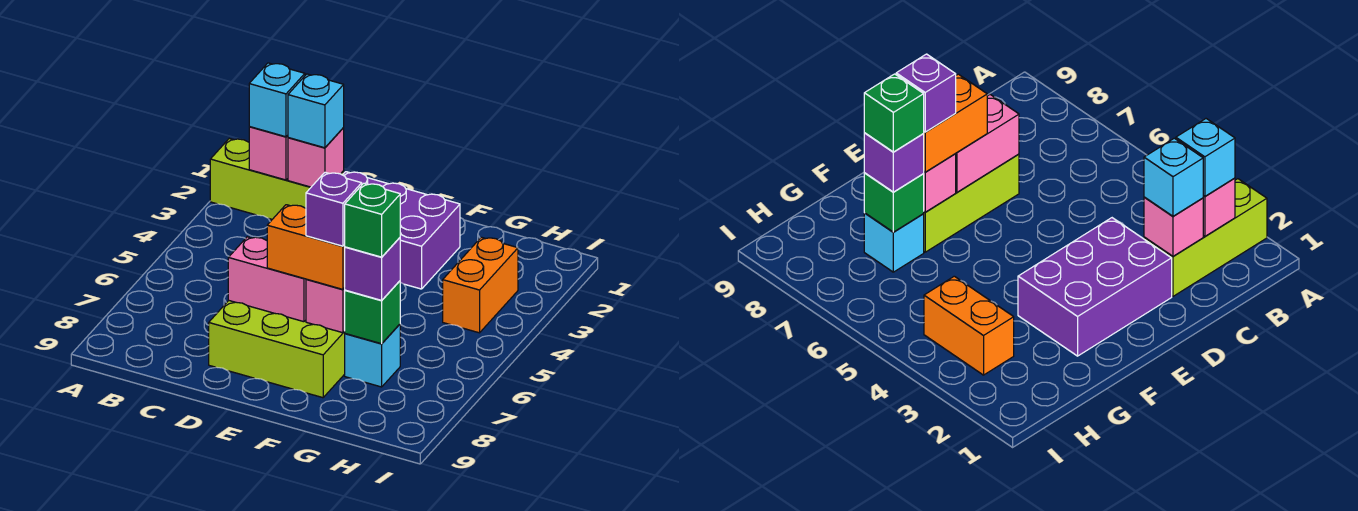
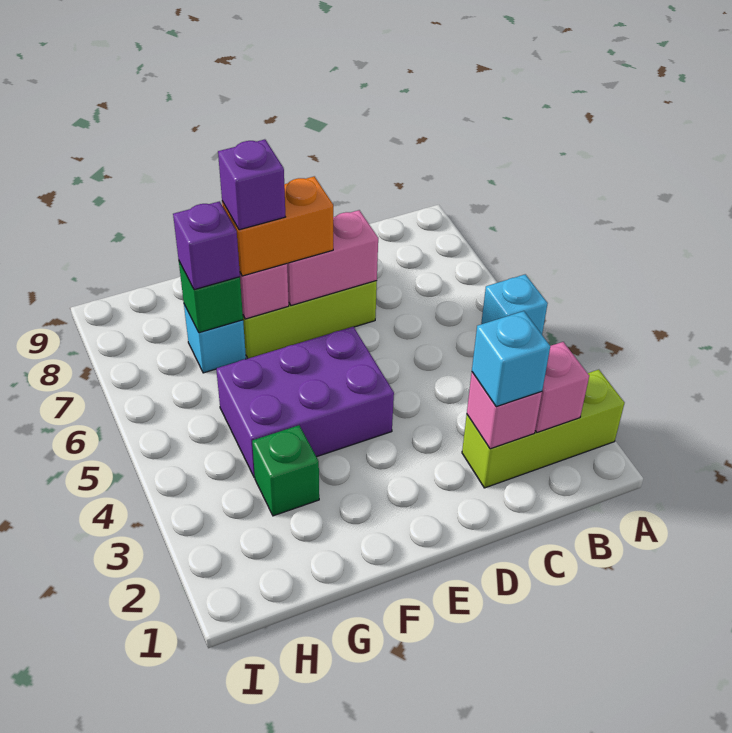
cyan 1x1 brick [249,63,305,137] -> cyan 1x1 brick moved to [481,274,548,334]
purple 2x3 brick [343,172,460,289] -> purple 2x3 brick moved to [216,327,394,478]
green 1x1 brick [345,183,400,257] -> green 1x1 brick moved to [252,425,319,516]
orange 1x2 brick [443,237,518,333] -> none

